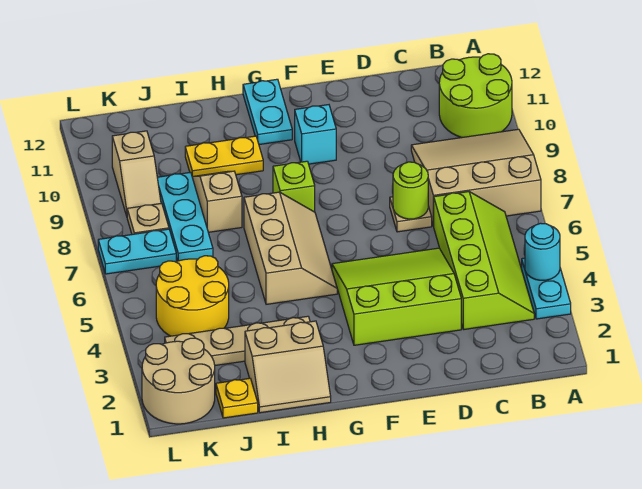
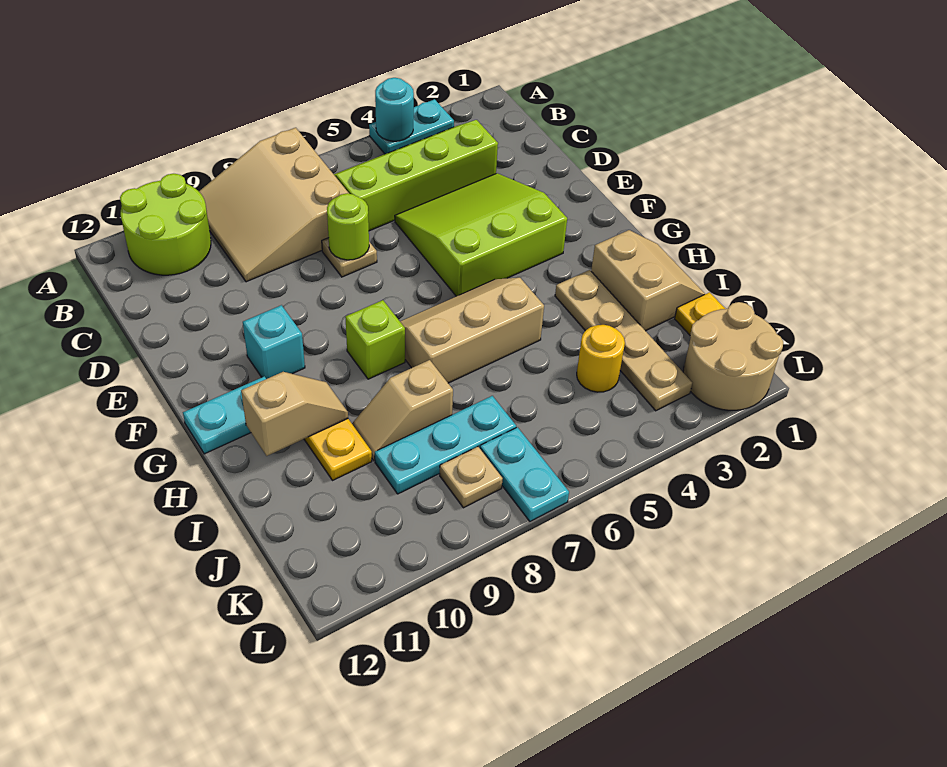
lime 3x3 slope [332,248,461,345] -> lime 3x3 slope turned to [395,173,567,296]
yellow 2x2 round brick [156,256,229,336] -> yellow 1x1 round brick [577,325,625,392]
tan 1x2 slope [112,131,161,216] -> tan 1x2 slope moved to [241,372,348,456]

